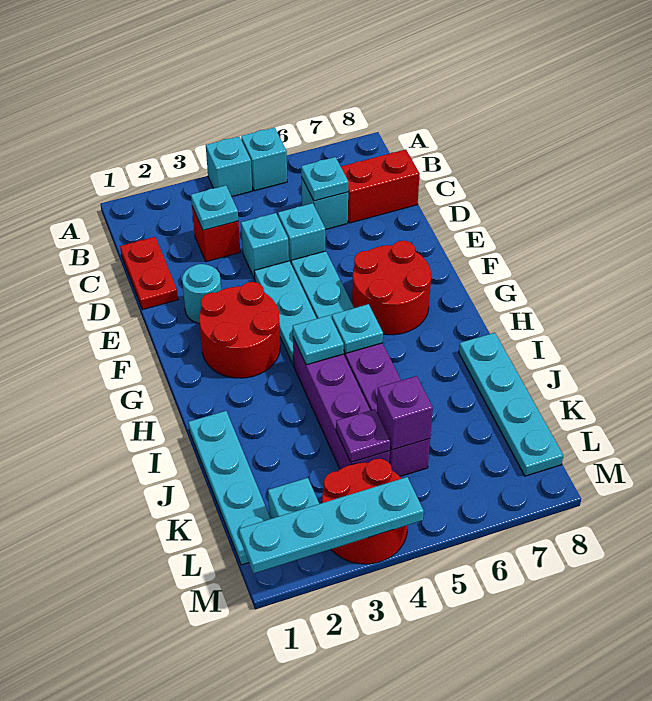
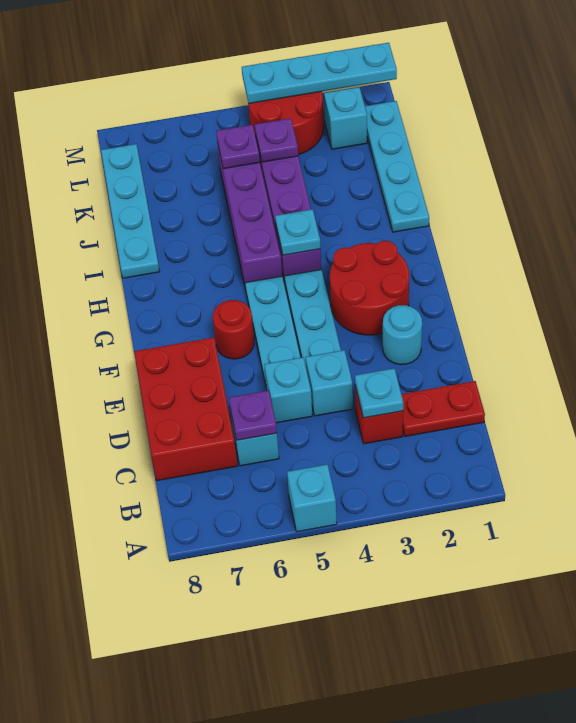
cyan 1x1 brick [206,136,252,197] -> none
red 1x2 plate [120,237,178,310] -> red 1x2 plate turned to [401,381,485,436]
cyan 1x1 plate [301,157,348,201] -> purple 1x1 plate [229,390,277,440]
red 1x2 brick [341,150,420,223] -> red 2x3 brick [134,337,238,481]
red 2x2 round brick [352,241,431,335] -> red 1x1 round brick [213,300,254,359]
cyan 1x1 plate [332,304,383,353] -> none
purple 1x1 brick [377,376,433,450] -> purple 1x1 plate [216,125,260,169]

